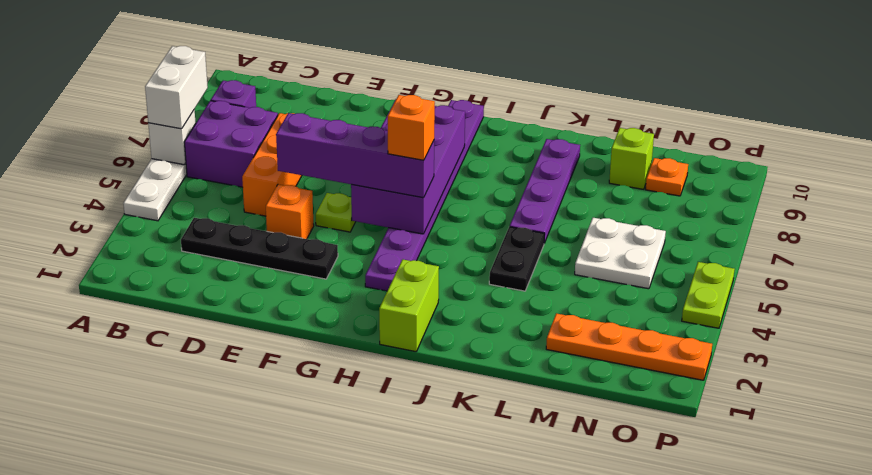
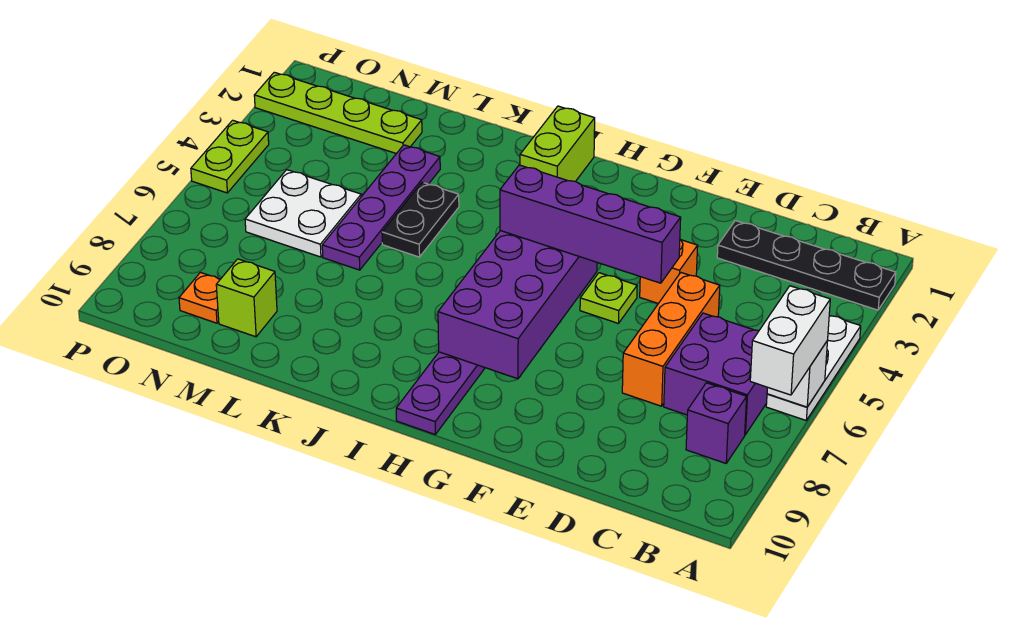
black 1x4 plate [181,218,338,279] -> black 1x4 plate moved to [717,221,896,310]
orange 1x1 brick [388,95,435,160] -> none
purple 1x4 plate [510,139,580,243] -> purple 1x4 plate moved to [322,145,440,270]
orange 1x4 plate [546,313,712,380] -> lime 1x4 plate [254,72,422,154]

